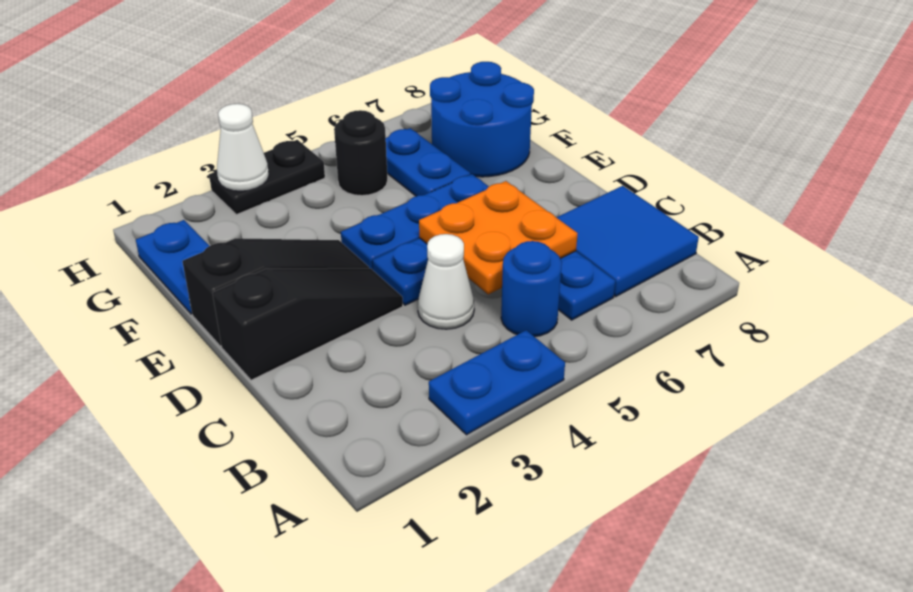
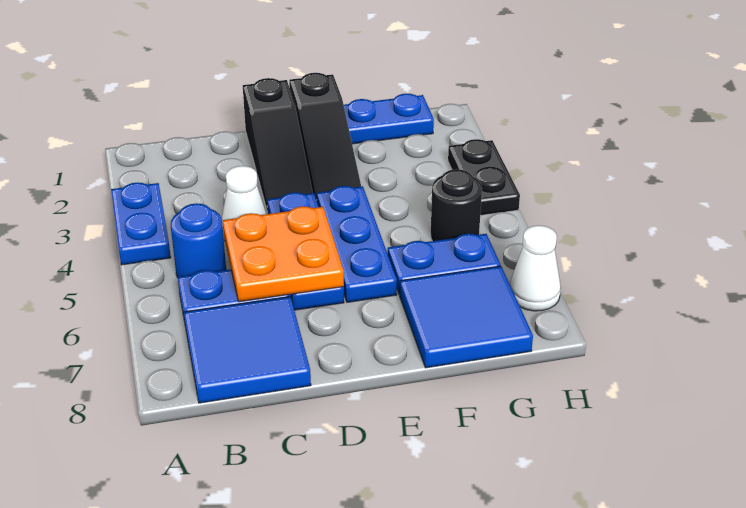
blue 2x2 round brick [430,62,534,177] -> blue 2x2 tile [400,266,533,368]
white 1x1 cone [217,104,269,191] -> white 1x1 cone moved to [510,225,561,311]

